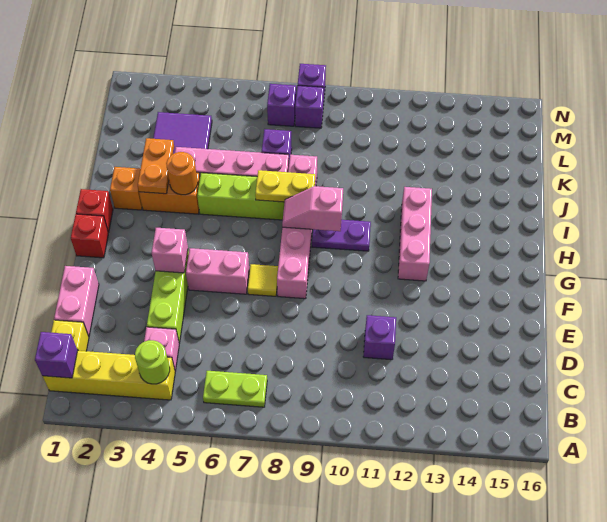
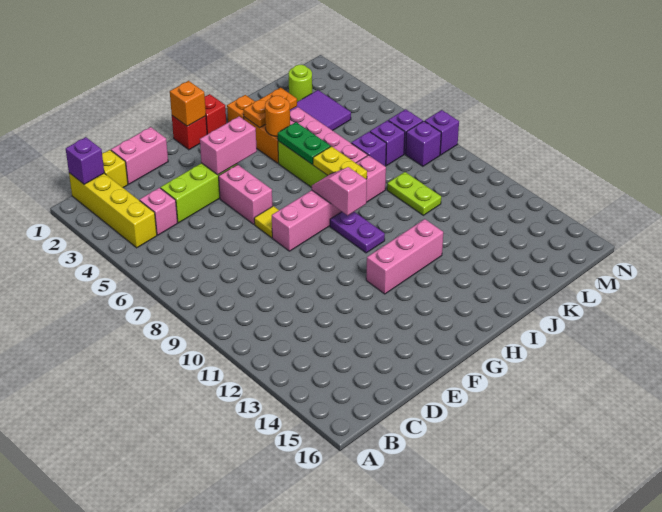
lime 1x1 round brick [135,340,170,384] -> lime 1x1 round brick moved to [289,65,312,102]
lime 1x2 plate [203,371,267,407] -> lime 1x2 plate moved to [387,172,441,215]
purple 1x1 brick [364,315,396,360] -> purple 1x1 brick moved to [370,120,405,166]
pink 1x1 brick [152,228,188,273] -> pink 1x2 brick [200,117,257,175]
none -> orange 1x1 brick [170,81,206,126]
none -> green 1x2 plate [278,122,331,164]

